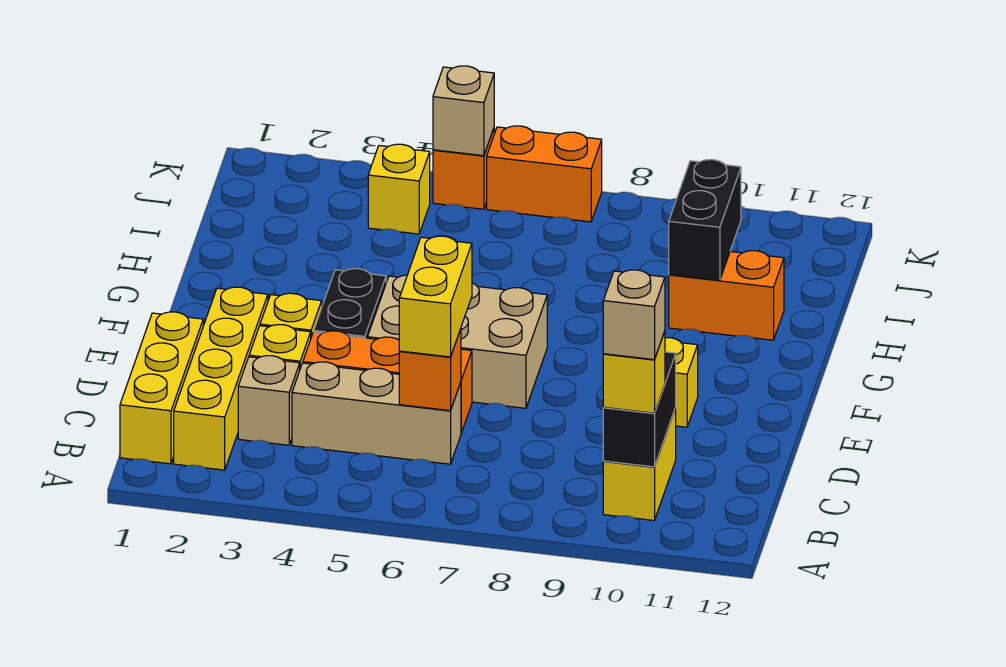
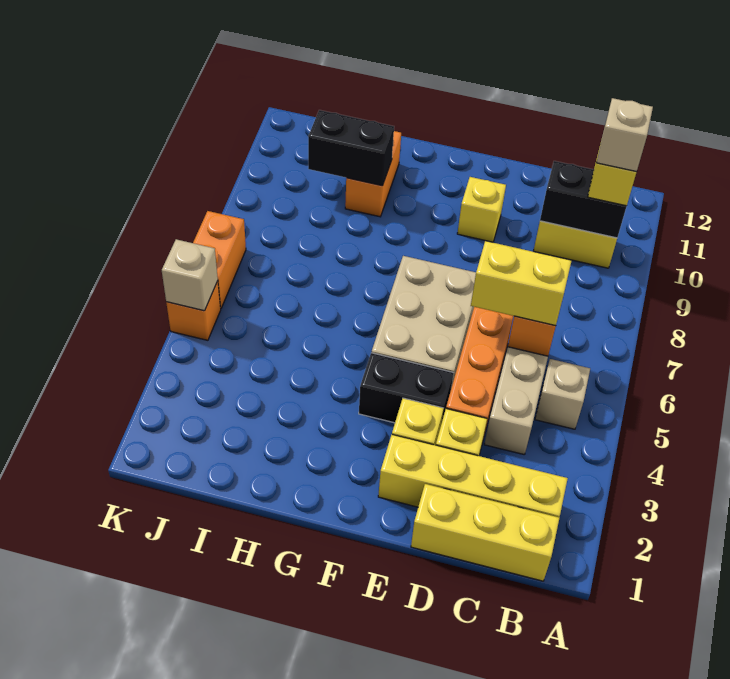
tan 1x1 brick [238,356,300,445] -> tan 1x1 brick moved to [535,359,590,429]
yellow 1x1 brick [368,144,430,234] -> none

